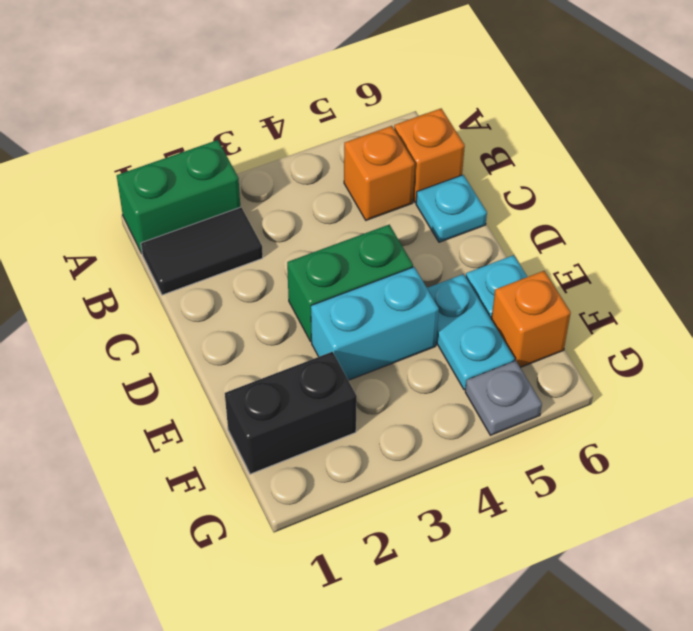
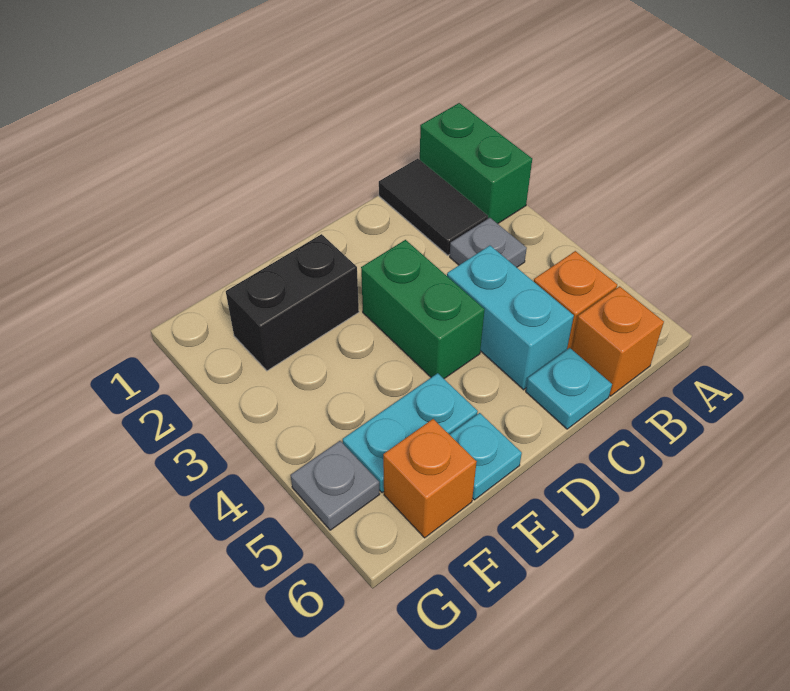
none -> grey 1x1 plate [450,218,527,267]
cyan 1x2 brick [311,267,439,380] -> cyan 1x2 brick moved to [447,246,574,390]
black 1x2 brick [225,352,357,474] -> black 1x2 brick turned to [226,234,359,371]

